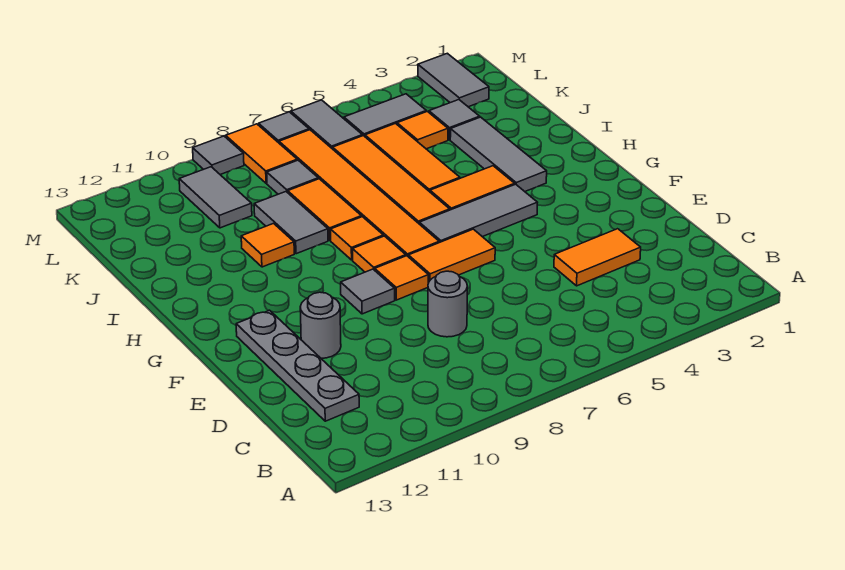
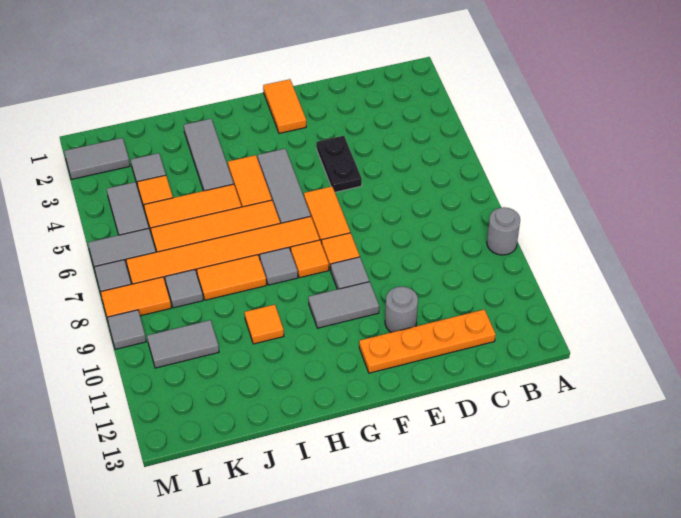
grey 1x4 plate [236,310,359,421] -> orange 1x4 plate [359,310,496,373]
orange 1x2 tile [554,229,641,286] -> orange 1x2 tile moved to [263,79,306,133]
grey 1x1 round brick [428,271,467,337] -> grey 1x1 round brick moved to [487,207,520,255]
none -> black 1x2 plate [316,136,362,192]
grey 1x3 tile [450,117,547,191] -> grey 1x3 tile turned to [184,119,234,191]
orange 1x1 tile [331,217,383,260] -> grey 1x1 tile [260,247,298,285]
grey 1x2 tile [254,192,328,254] -> grey 1x2 tile moved to [308,282,379,328]

